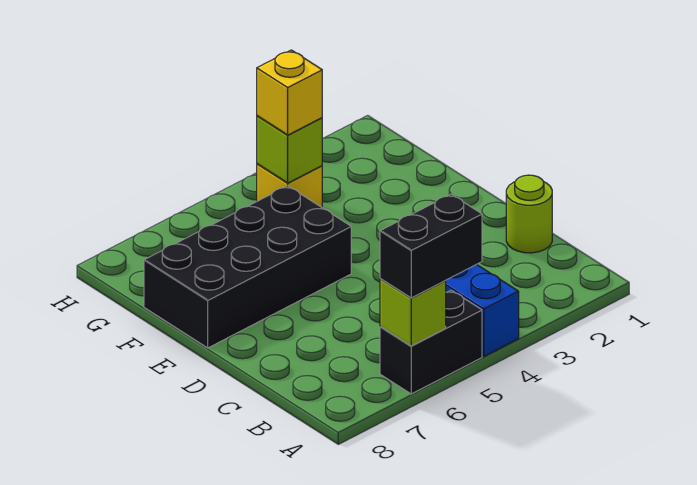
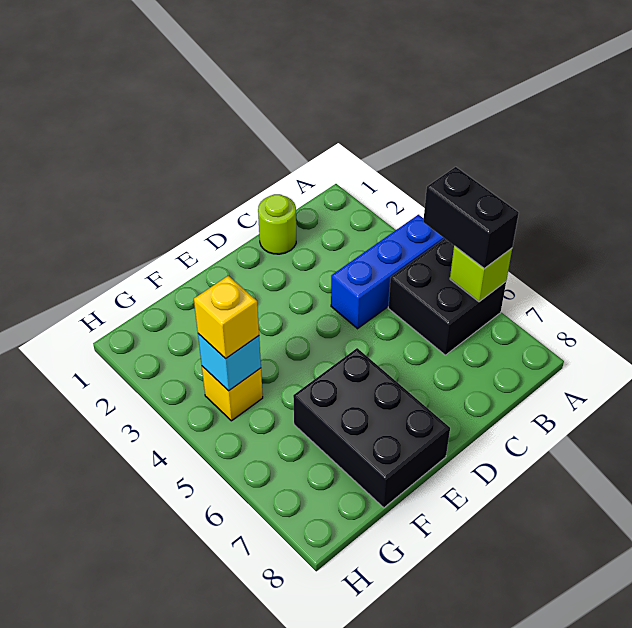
black 1x2 brick [380,290,482,394] -> black 2x2 brick [388,239,506,355]
black 2x4 brick [144,186,351,348] -> black 2x3 brick [293,348,450,508]
lime 1x1 brick [257,116,322,183] -> cyan 1x1 brick [198,334,261,391]

